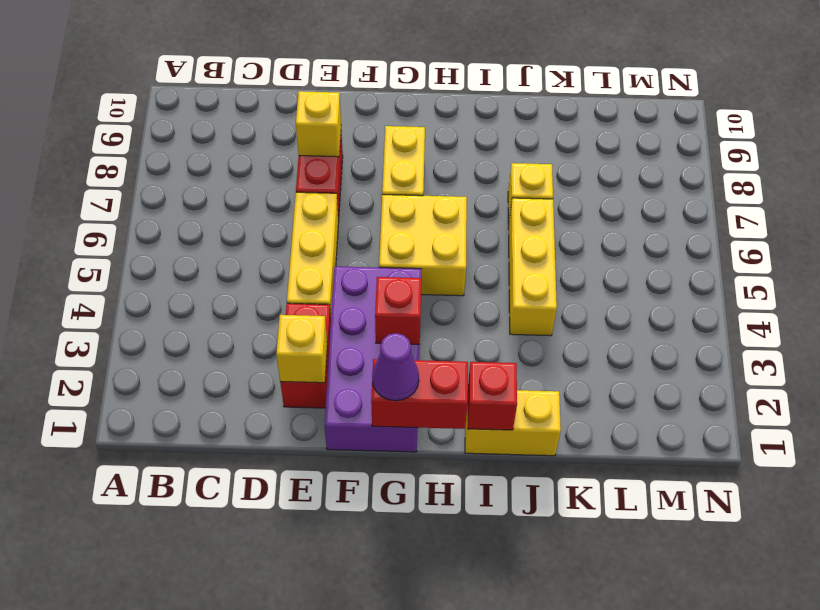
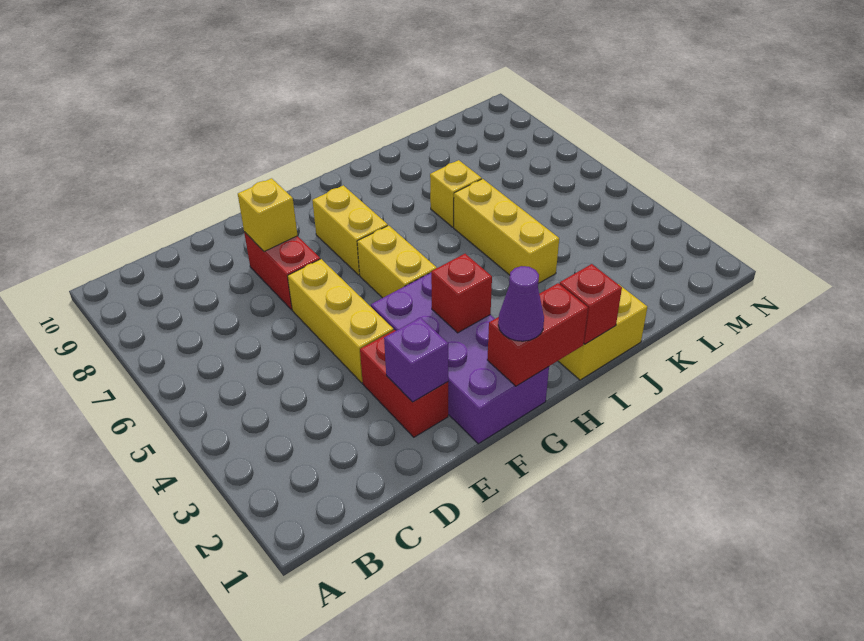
yellow 1x1 brick [276,315,327,383] -> purple 1x1 brick [384,318,448,402]
yellow 2x2 brick [379,195,467,296] -> yellow 1x2 brick [357,225,437,298]

